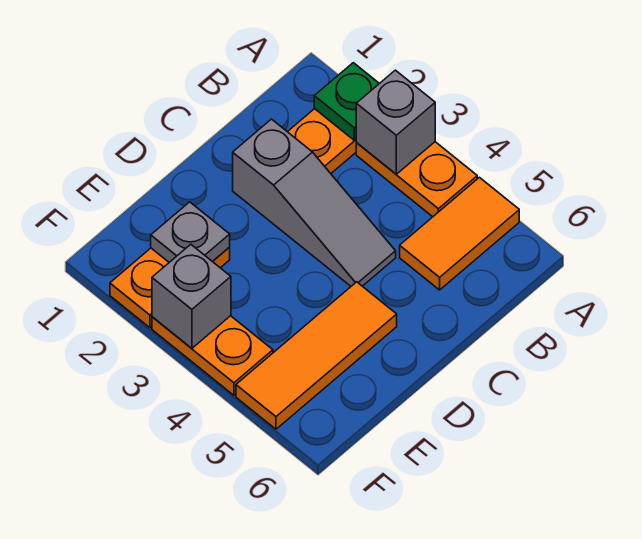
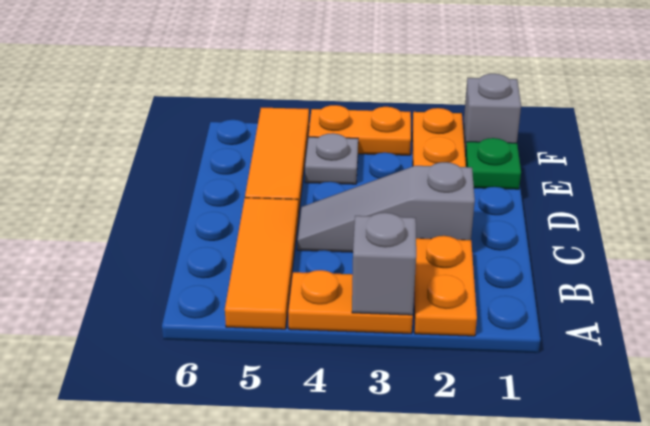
green 1x1 plate [314,63,379,140] -> green 1x1 plate moved to [465,138,521,189]
orange 1x2 tile [400,177,519,290] -> orange 1x3 tile [225,198,299,329]
grey 1x1 plate [151,202,230,262] -> grey 1x1 plate moved to [305,133,358,184]
grey 1x1 brick [152,244,231,348] -> grey 1x1 brick moved to [463,74,521,154]

